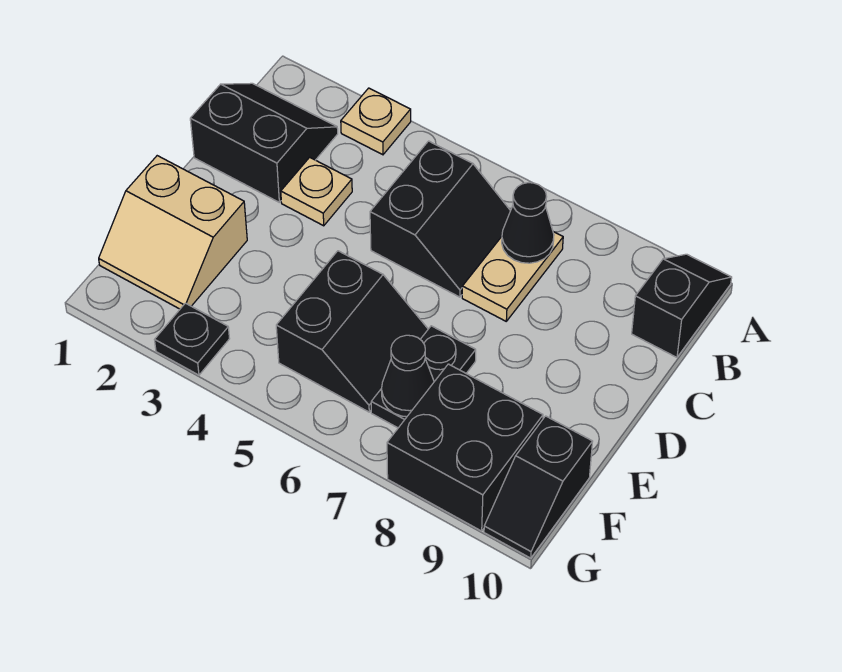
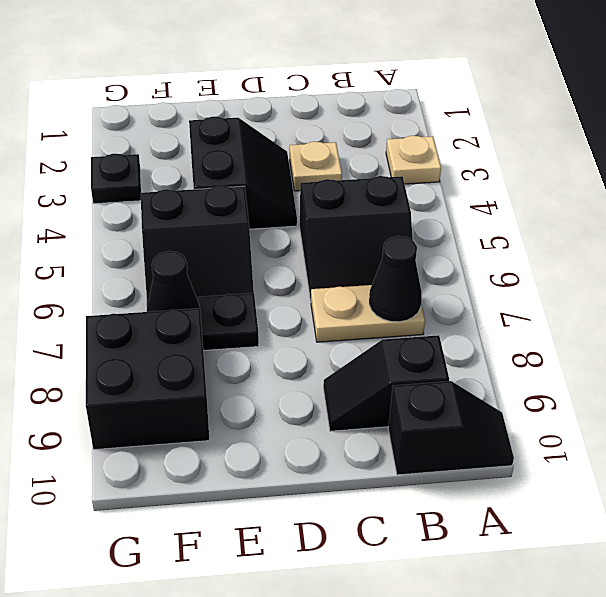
black 2x2 slope [190,83,338,202] -> black 2x2 slope moved to [189,116,297,229]
tan 2x2 slope [99,156,247,309] -> none
black 1x2 slope [484,416,593,558] -> black 1x2 slope moved to [323,335,449,431]

